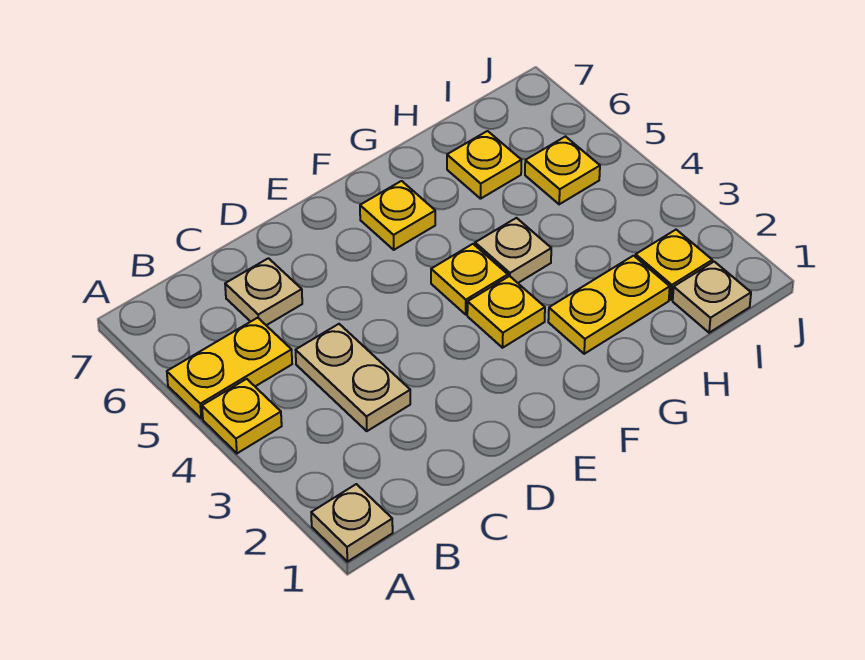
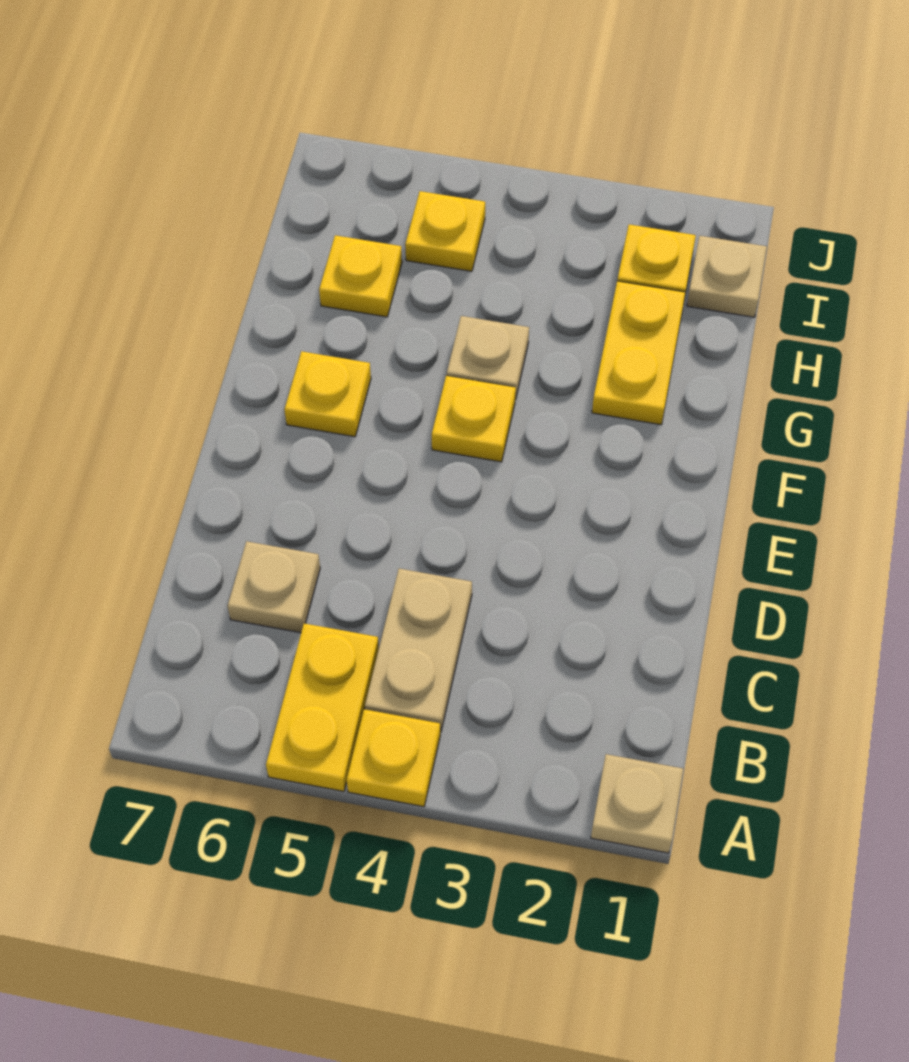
tan 1x2 plate [296,324,410,431] -> tan 1x2 plate turned to [365,569,472,732]
yellow 1x1 plate [467,276,545,348] -> none

